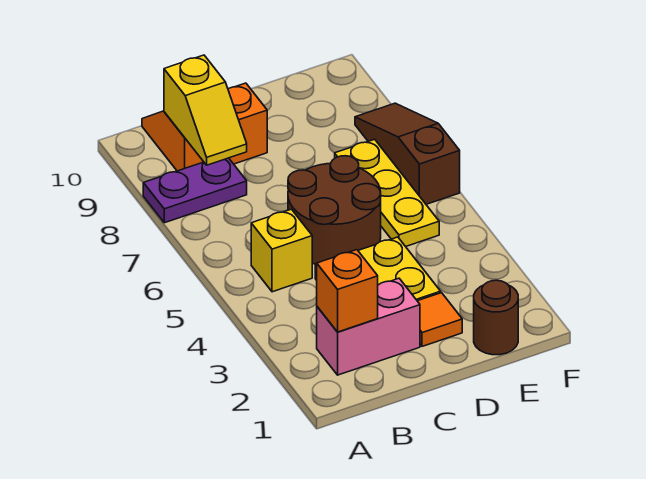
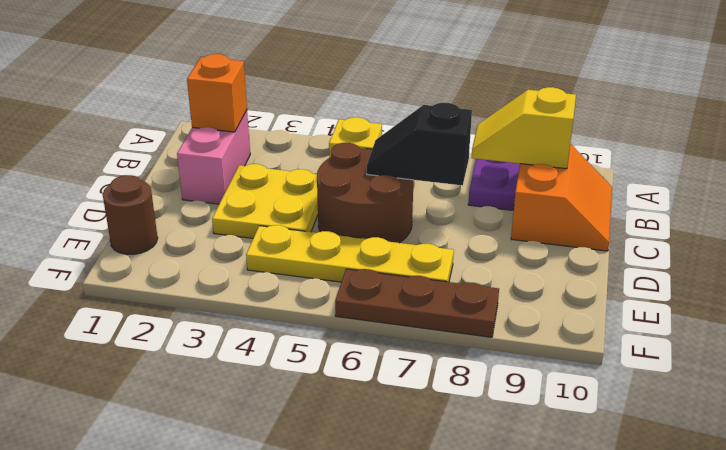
none -> black 1x2 slope [367,103,472,185]
orange 1x1 tile [418,293,462,346] -> none
yellow 1x3 plate [335,139,439,247] -> yellow 1x4 plate [246,225,454,282]
brown 1x3 slope [355,103,460,204] -> brown 1x3 plate [335,269,499,337]

